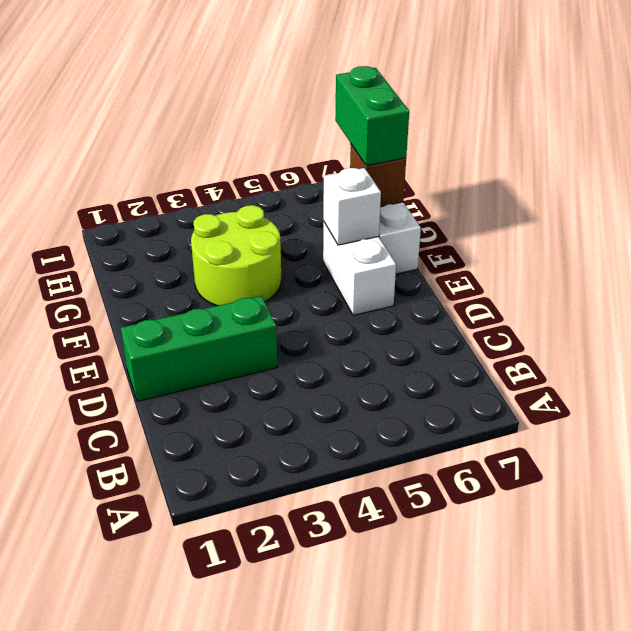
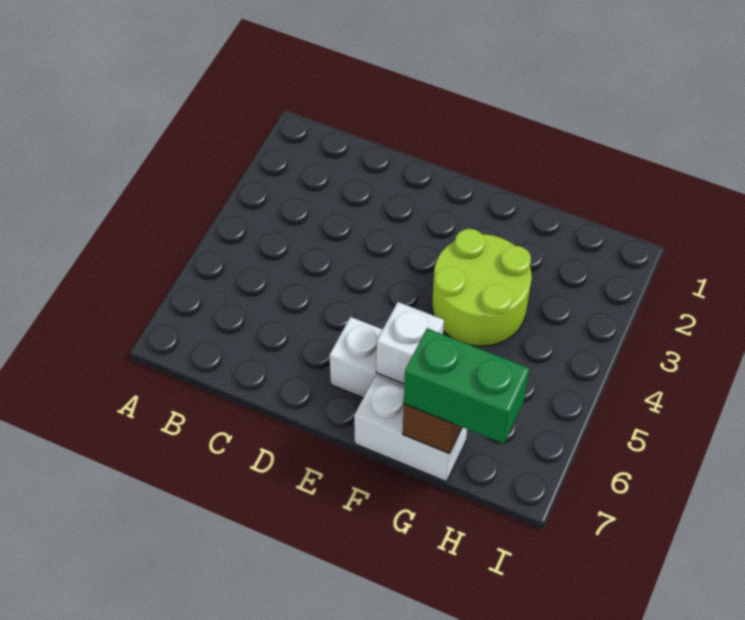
green 1x3 brick [121,296,277,402] -> none

